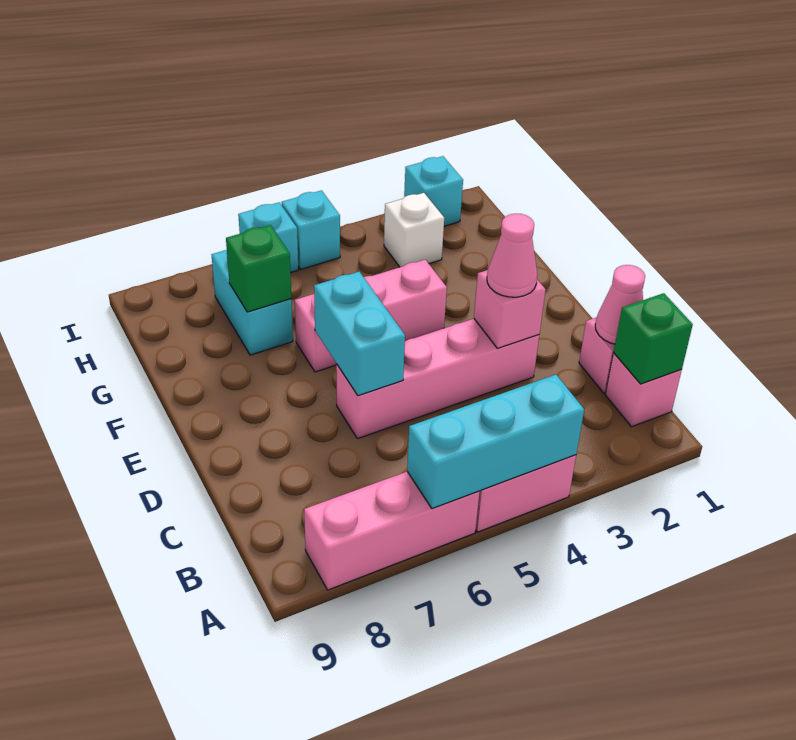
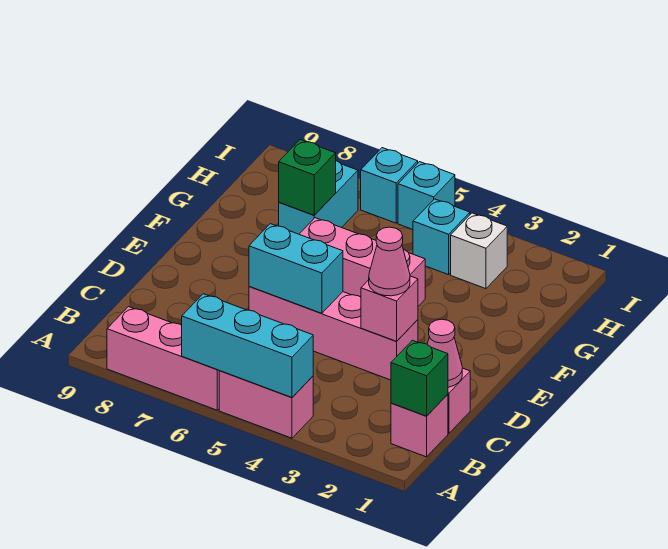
cyan 1x2 brick [314,272,405,396] -> cyan 1x2 brick turned to [249,224,343,314]
cyan 1x1 brick [404,156,463,226] -> cyan 1x1 brick moved to [413,199,470,275]

